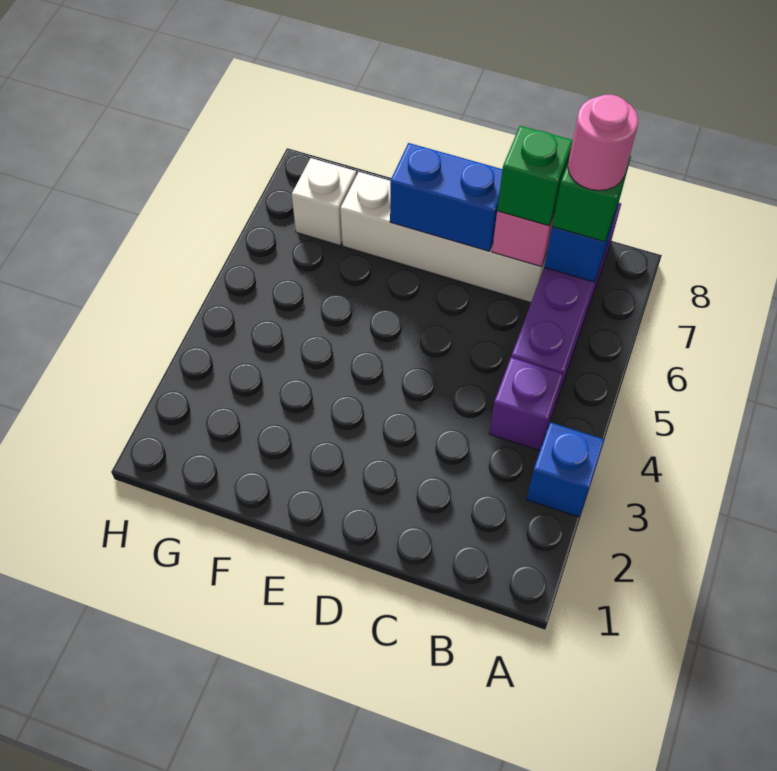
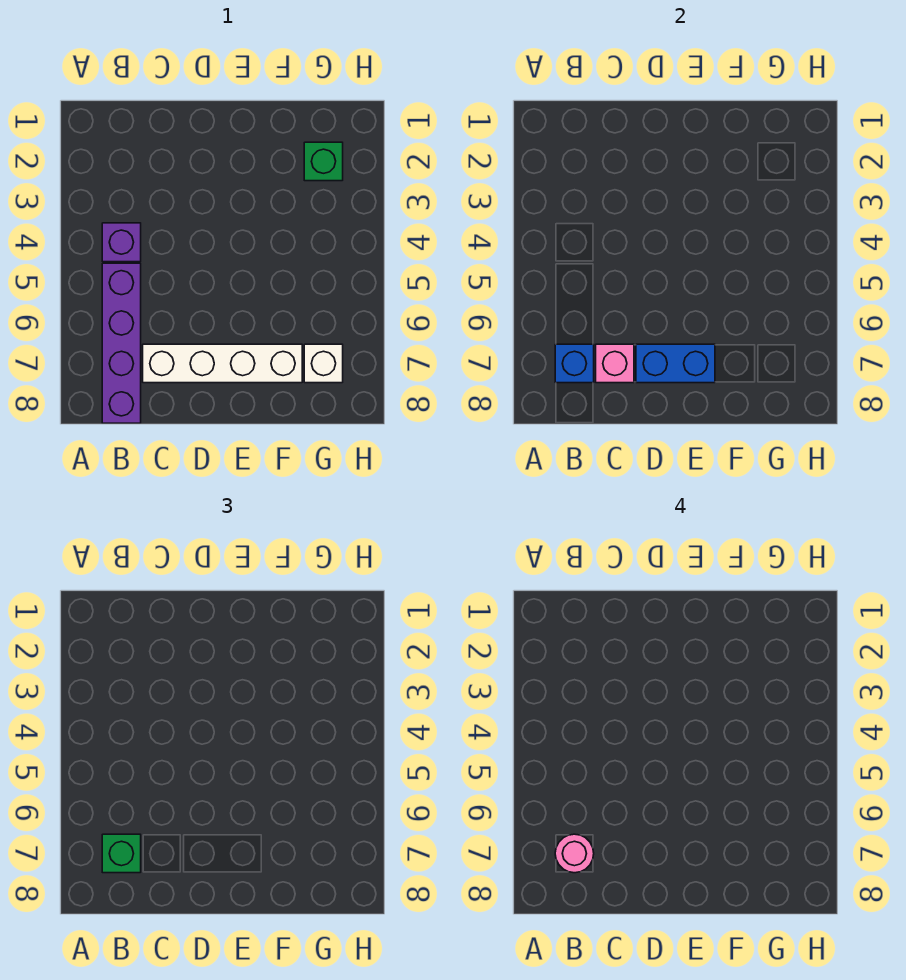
blue 1x1 brick [526,422,604,517] -> none
green 1x1 brick [497,126,573,226] -> green 1x1 brick moved to [304,142,343,181]

